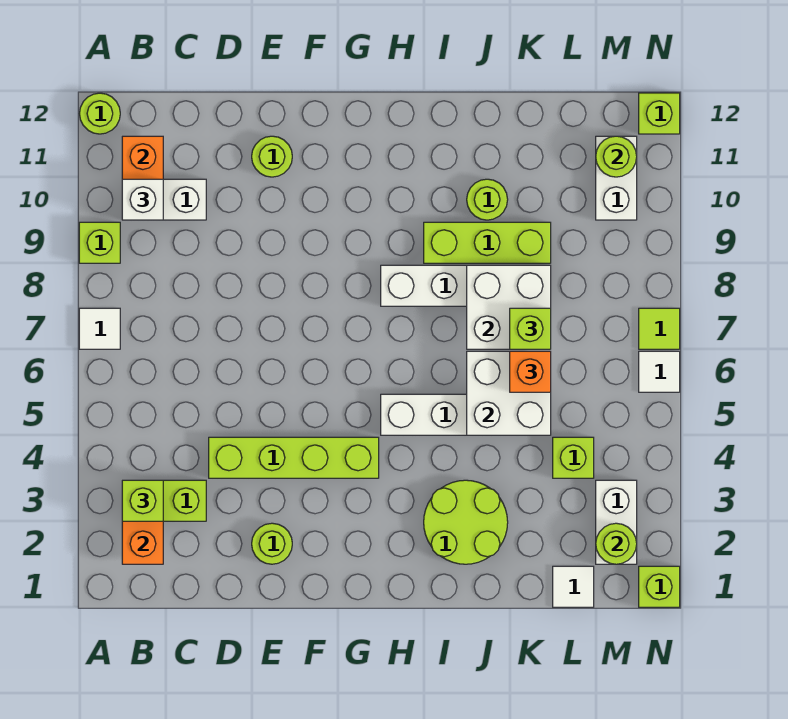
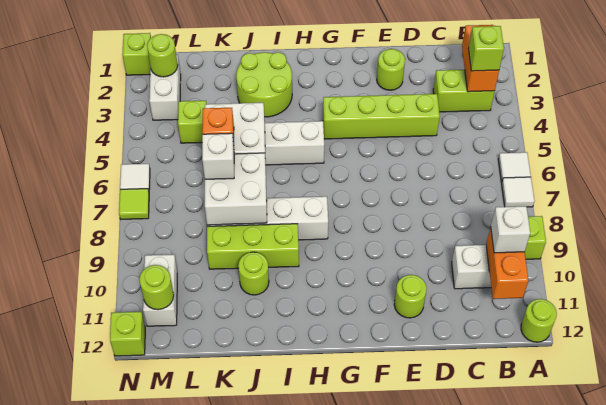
lime 1x1 brick [510,308,551,349] -> white 1x1 brick [202,133,234,179]
white 1x1 tile [553,566,594,607] -> white 1x1 tile moved to [498,152,531,182]

